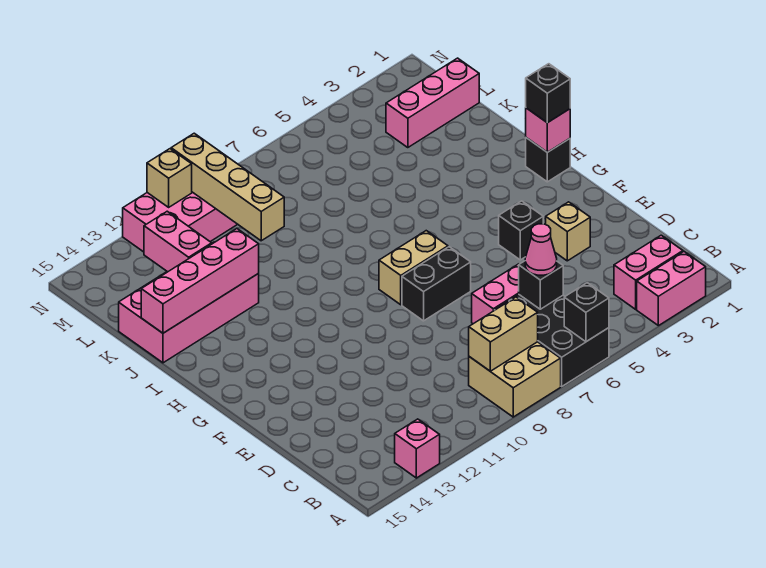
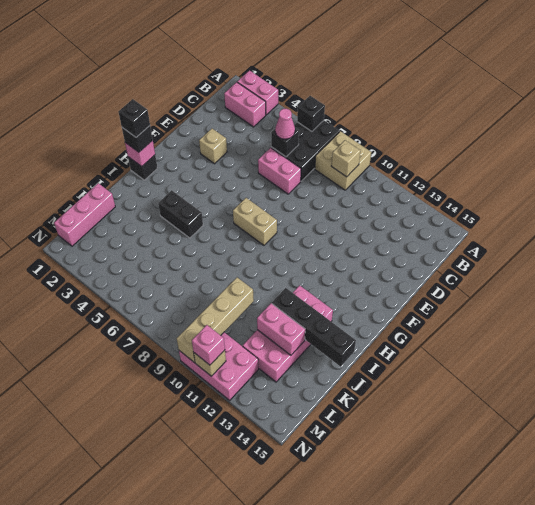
pink 1x1 brick [395,419,440,478] -> pink 1x1 brick moved to [192,325,225,365]
tan 1x2 brick [469,297,538,371] -> tan 1x1 brick [331,140,361,177]
black 1x1 brick [499,201,543,260] -> black 1x1 brick moved to [119,99,150,137]
black 1x2 brick [402,247,471,321] -> black 1x2 brick moved to [158,190,203,238]
pink 2x4 brick [119,242,259,363] -> pink 2x4 brick turned to [243,285,333,382]
pink 1x4 brick [141,229,259,333] -> black 1x4 brick [272,288,356,366]
pink 1x2 brick [144,211,212,272] -> pink 1x2 brick turned to [257,303,305,355]
pink 1x3 brick [386,58,479,148] -> pink 1x3 brick turned to [54,183,115,246]

